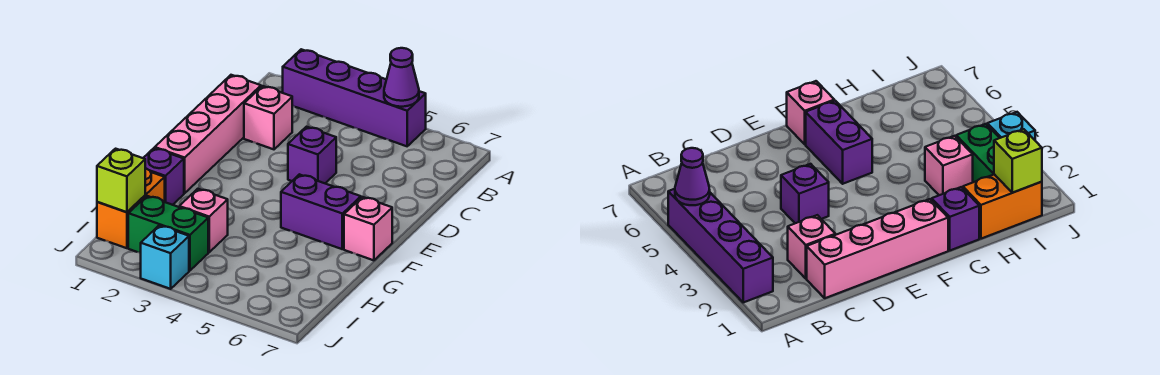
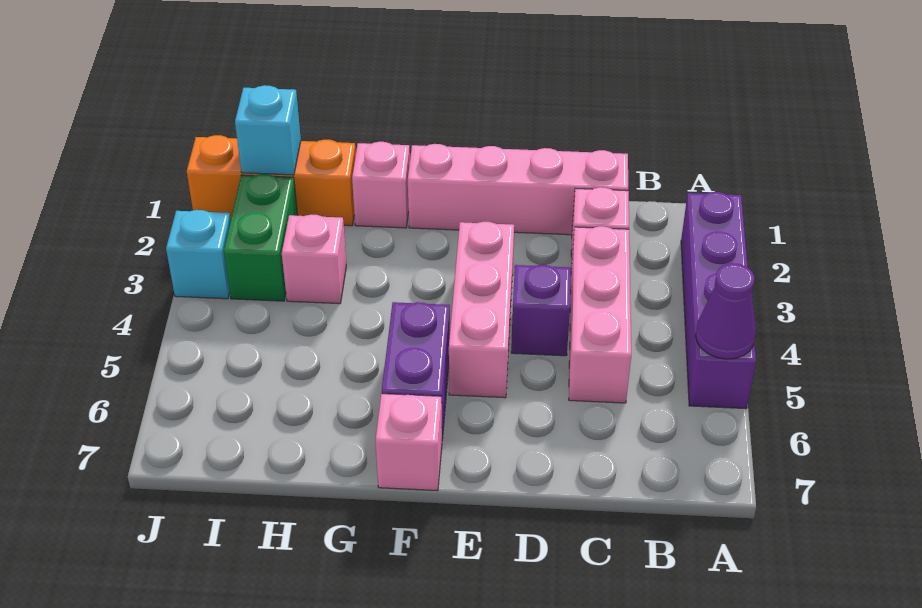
none -> pink 1x3 brick [569,226,631,403]
none -> pink 1x3 brick [449,222,514,398]
purple 1x1 brick [144,148,184,205] -> pink 1x1 brick [352,142,410,228]
orange 1x2 brick [97,168,165,248] -> orange 1x3 brick [187,135,356,226]
lime 1x1 brick [97,149,145,212] -> cyan 1x1 brick [235,85,301,175]

